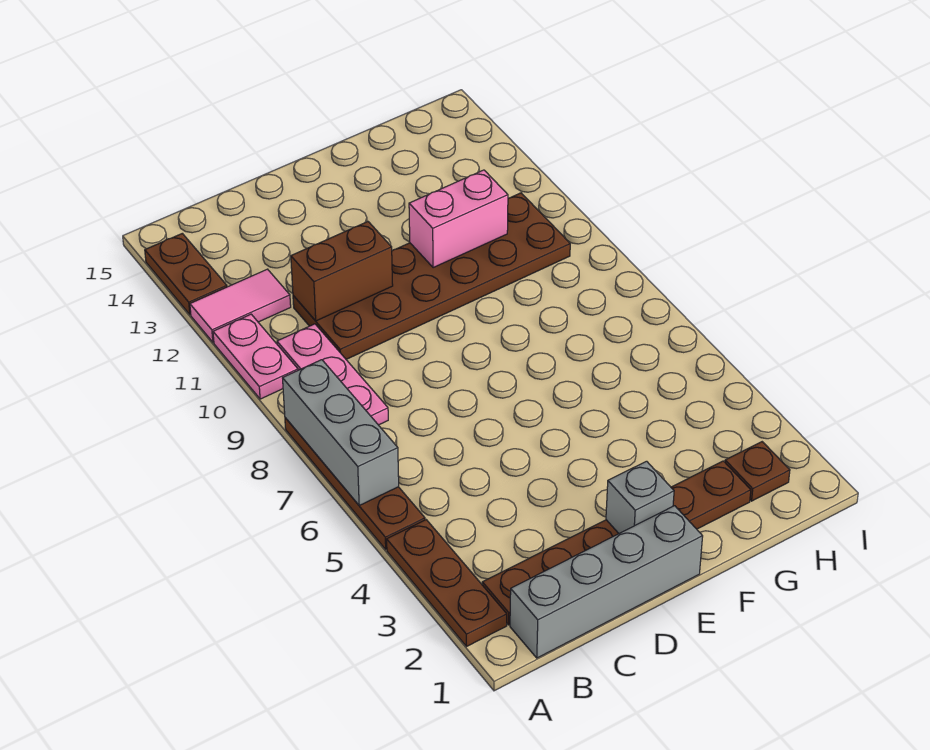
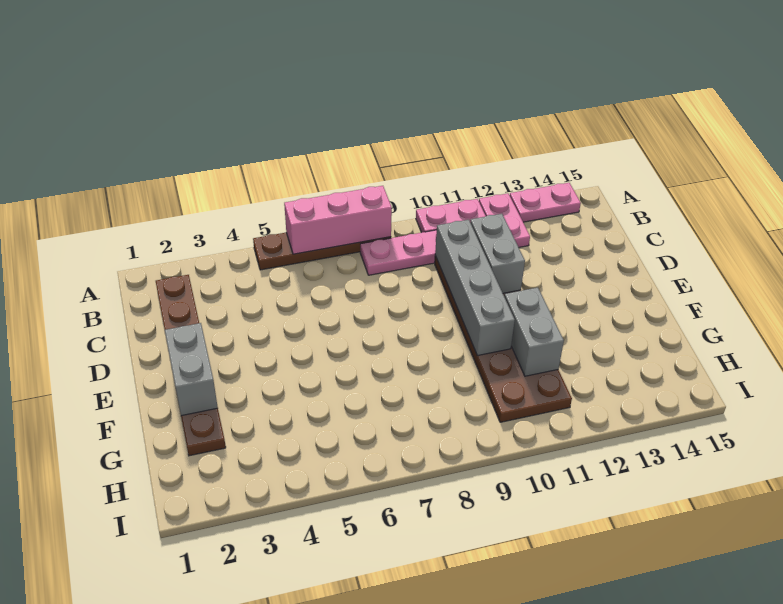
brown 1x3 plate [387,520,507,647] -> none
grey 1x3 brick [283,360,399,505] -> pink 1x3 brick [284,186,392,254]
pink 1x2 tile [190,269,291,342] -> pink 1x2 plate [479,193,530,247]
brown 1x2 plate [145,233,227,315] -> pink 1x2 plate [510,183,581,222]
grey 1x4 brick [510,506,703,658] -> grey 1x4 brick moved to [435,220,515,356]
brown 1x2 brick [291,222,393,321] -> grey 1x2 brick [470,214,525,293]
grey 1x1 brick [606,461,674,533] -> grey 1x2 brick [165,323,218,416]
pink 1x2 brick [409,170,508,268] -> grey 1x2 brick [504,288,564,376]
brown 1x1 plate [725,442,790,501] -> none

